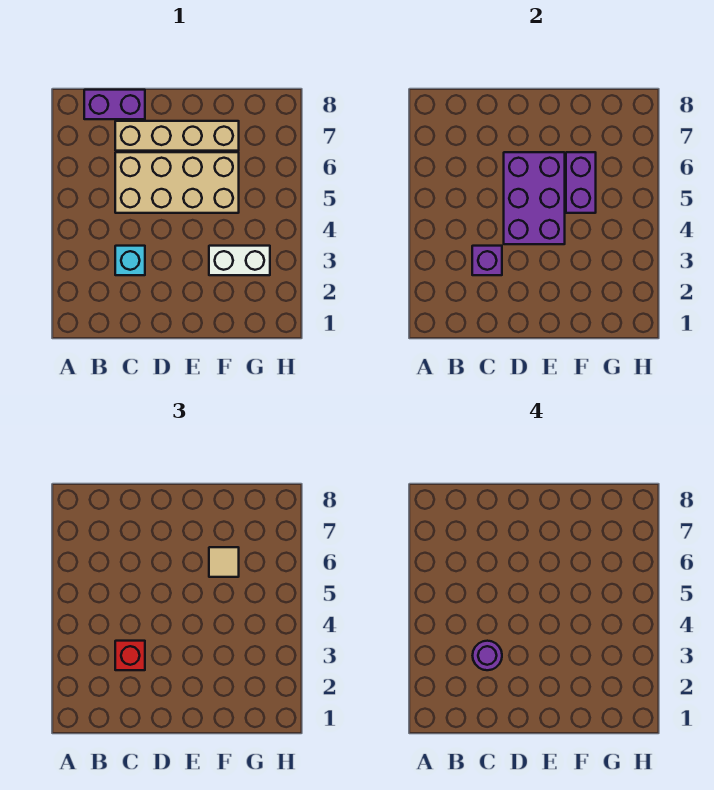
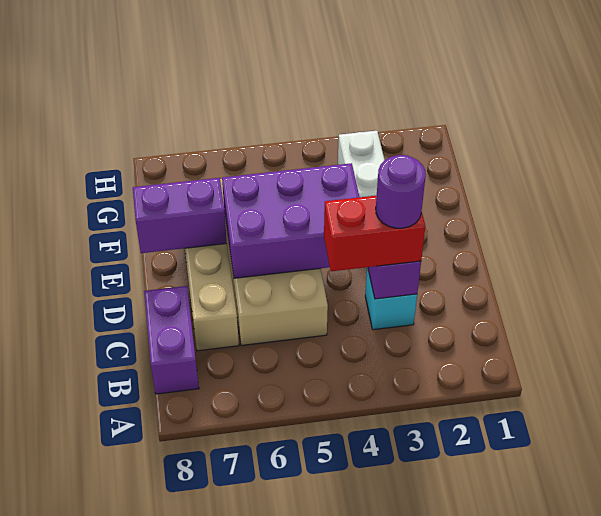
red 1x1 brick [115,641,145,670] -> red 1x2 brick [324,196,425,271]
purple 1x2 brick [566,152,596,213] -> purple 1x2 brick moved to [133,178,227,253]
tan 1x1 tile [209,547,239,577] -> none

